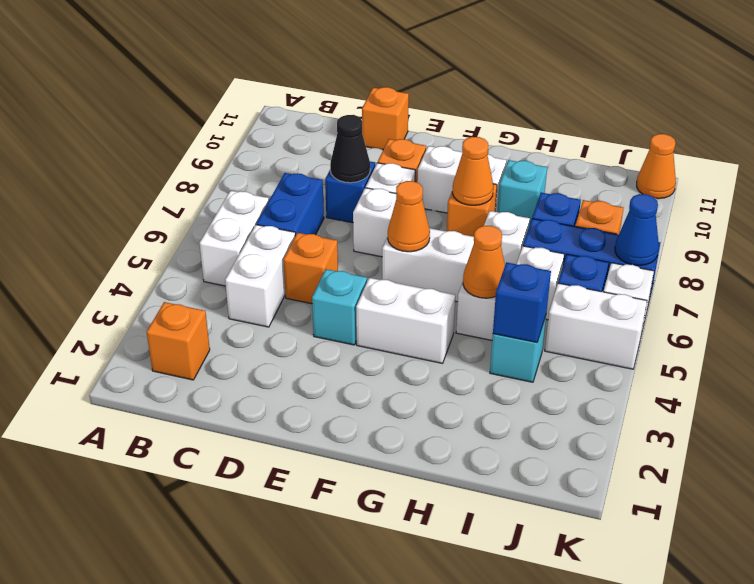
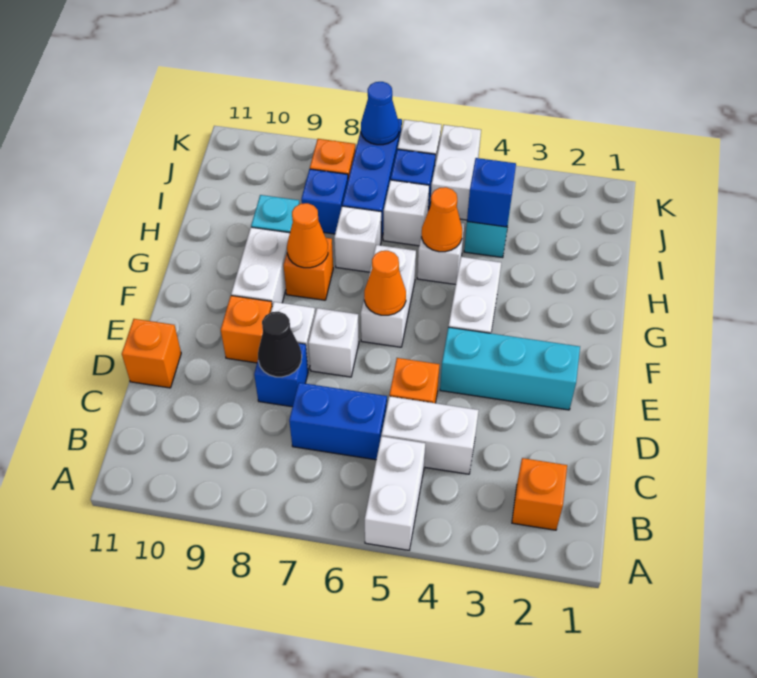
white 1x2 brick [200,191,269,286] -> white 1x2 brick turned to [365,436,425,550]
cyan 1x1 brick [312,269,367,345] -> cyan 1x3 brick [440,327,580,410]
orange 1x1 cone [637,134,676,199] -> none

